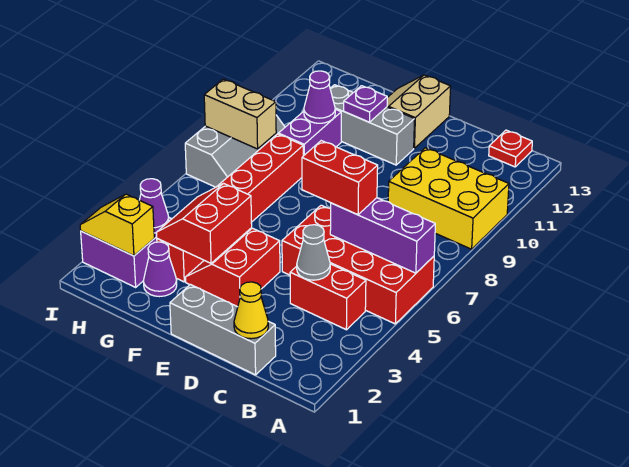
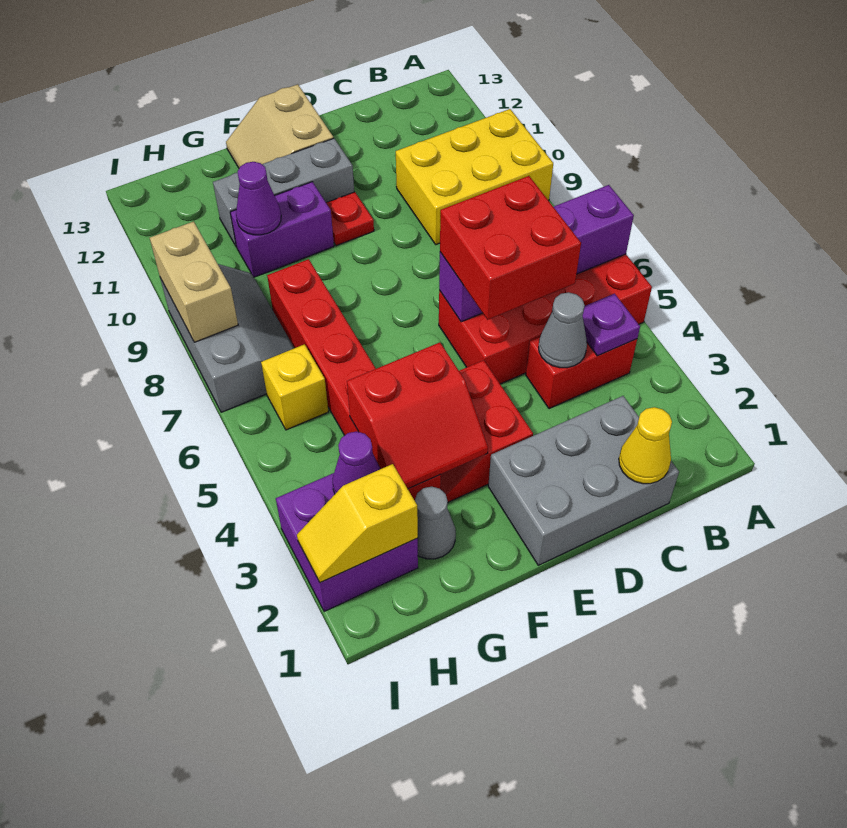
purple 1x3 brick [330,198,435,273] -> purple 1x4 brick [439,185,634,322]
red 1x1 plate [489,130,532,167] -> red 1x1 plate moved to [326,192,374,246]
grey 1x3 brick [170,285,276,375] -> grey 2x3 brick [488,396,679,565]
red 1x2 brick [302,141,378,215] -> red 2x2 brick [440,176,581,320]
red 2x2 slope [156,183,252,263] -> red 2x2 slope turned to [347,342,488,489]
purple 1x1 plate [344,86,387,122] -> purple 1x1 plate moved to [582,294,640,356]
purple 1x1 cone [143,242,177,297] -> grey 1x1 cone [415,487,456,559]
purple 1x2 brick [278,109,341,156] -> purple 1x2 brick turned to [230,182,334,277]
none -> yellow 1x1 brick [261,344,328,430]
tan 1x2 brick [204,79,276,149] -> tan 1x2 brick turned to [150,221,238,342]

